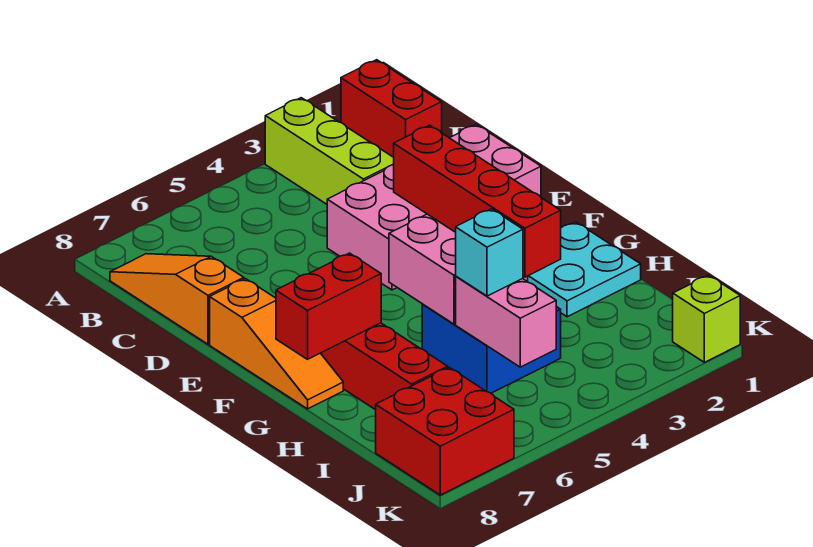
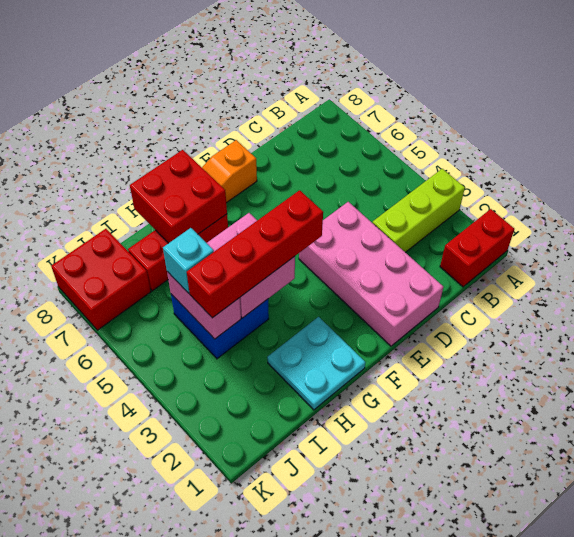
orange 1x3 slope [110,254,244,344] -> none
red 1x2 brick [276,253,381,359] -> red 2x2 brick [130,150,227,243]
pink 1x2 brick [456,276,556,367] -> pink 1x2 brick turned to [167,272,241,339]
lime 1x1 brick [673,275,740,362] -> none

